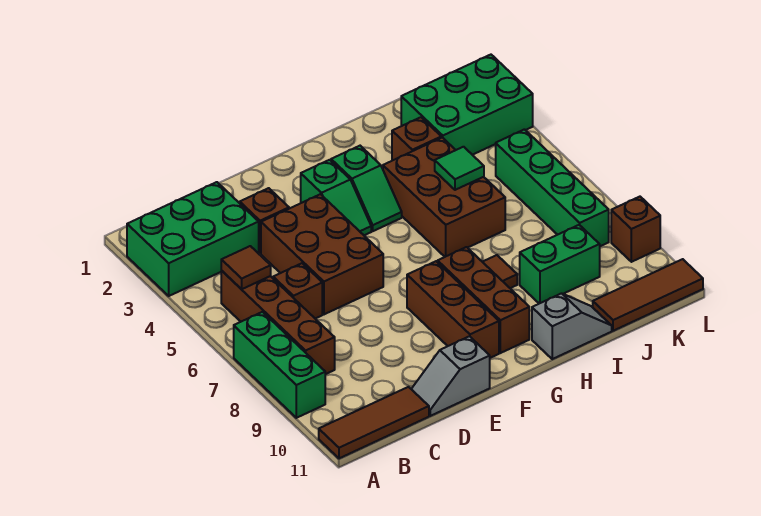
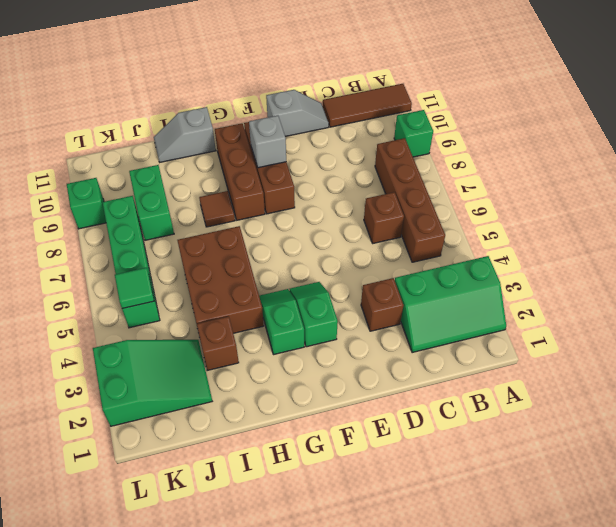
green 2x3 brick [127,182,259,296] -> green 2x3 slope [395,256,506,353]
green 1x3 brick [234,312,325,418] -> green 1x1 brick [394,110,433,157]
brown 1x1 tile [221,246,271,289] -> none
brown 2x3 brick [261,194,383,314] -> none
none -> grey 1x1 brick [249,116,286,168]
green 1x1 tile [435,147,484,190] -> green 1x1 tile moved to [115,268,154,309]
green 1x2 brick [520,225,600,304] -> green 1x2 brick turned to [129,165,174,240]
green 2x3 brick [401,55,533,155] -> green 2x3 slope [93,340,212,426]
brown 1x3 tile [593,259,703,331] -> none
brown 1x1 brick [611,197,660,262] -> green 1x1 brick [67,178,106,229]

